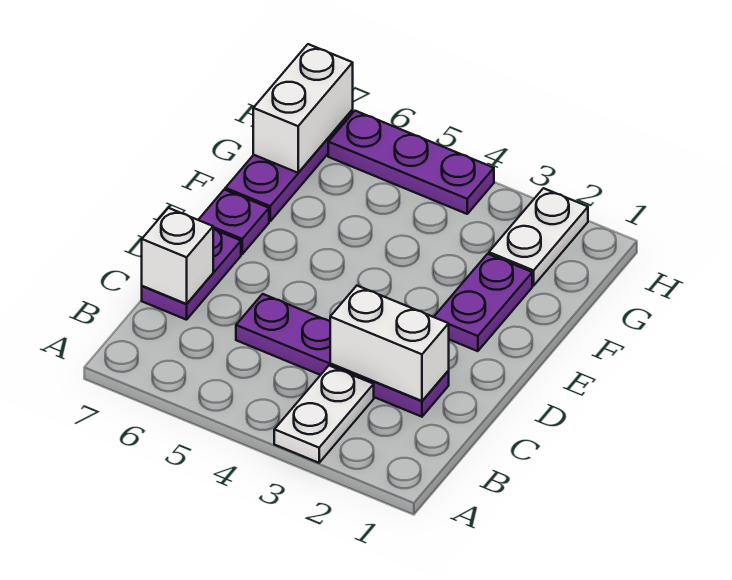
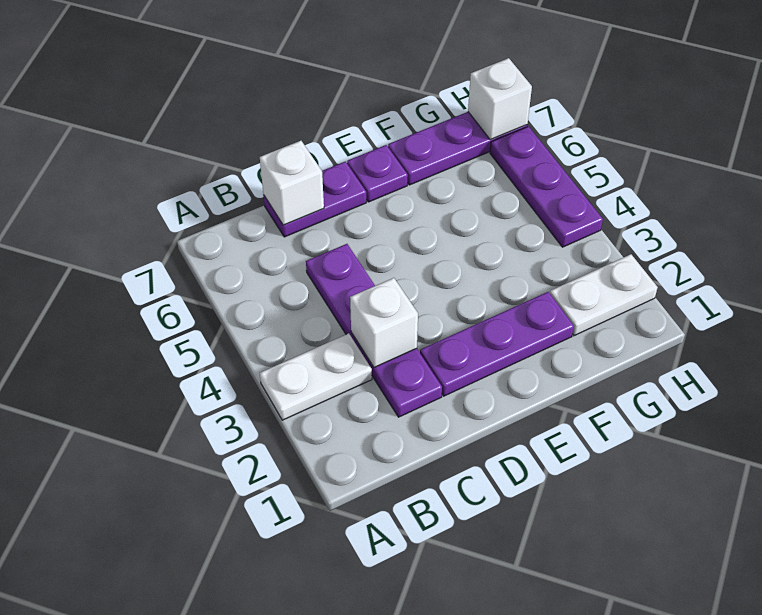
white 1x2 brick [330,286,449,401] -> white 1x1 brick [350,278,418,367]
purple 1x2 plate [434,254,532,351] -> purple 1x3 plate [420,292,574,396]
white 1x2 brick [253,44,353,173] -> white 1x1 brick [468,58,532,140]

